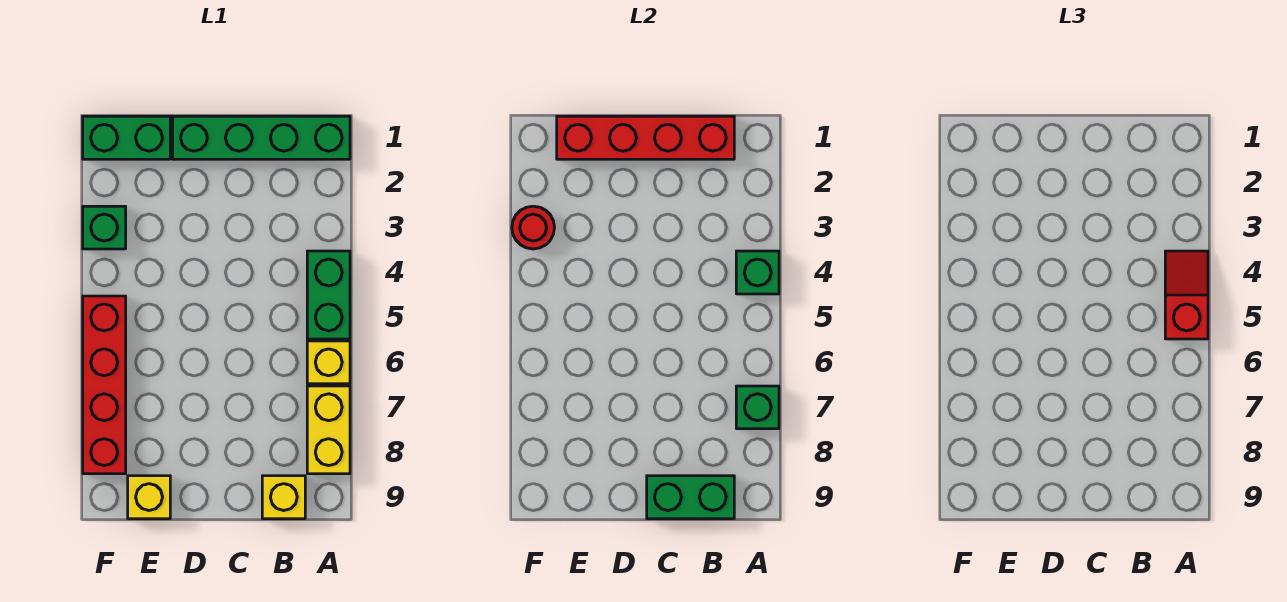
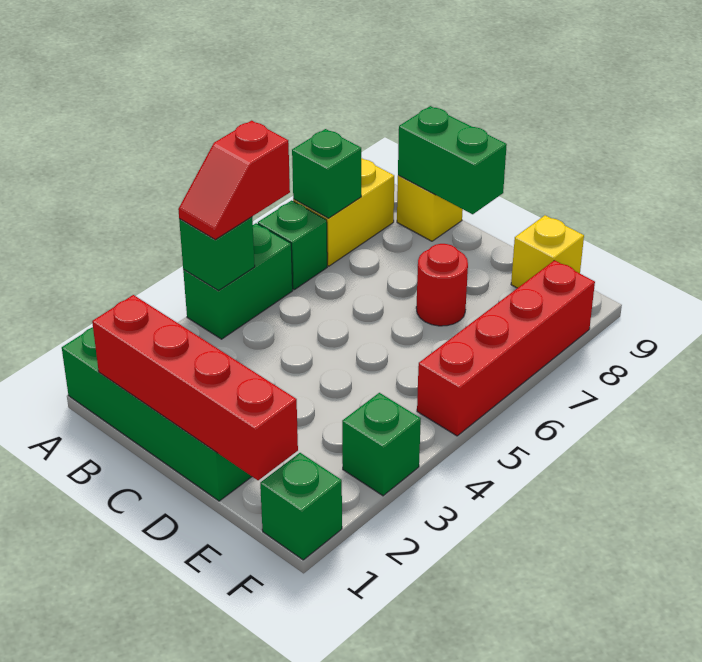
yellow 1x1 brick [307,341,350,384] -> green 1x1 brick [258,200,327,290]
green 1x2 brick [83,116,170,159] -> green 1x1 brick [260,453,342,560]
red 1x1 round brick [512,206,555,249] -> red 1x1 round brick moved to [416,244,468,326]

